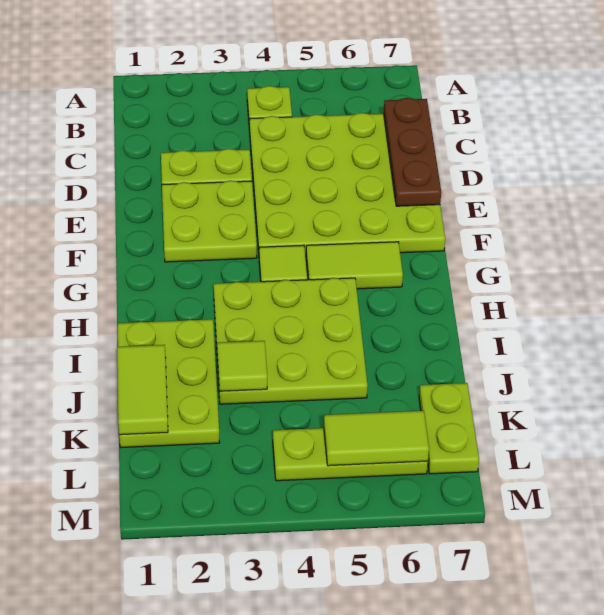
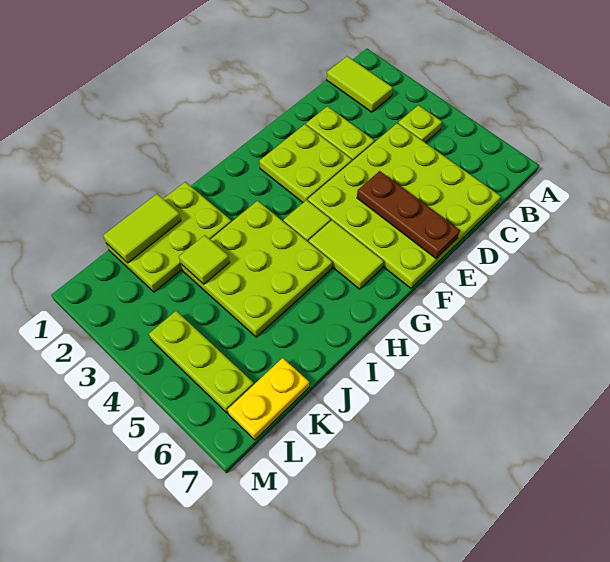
brown 1x3 plate [384,98,441,206] -> brown 1x3 plate turned to [357,171,460,259]
lime 1x2 plate [419,383,479,474] -> yellow 1x2 plate [227,358,309,440]
lime 1x2 tile [324,411,429,466] -> lime 1x2 tile moved to [327,56,393,112]

